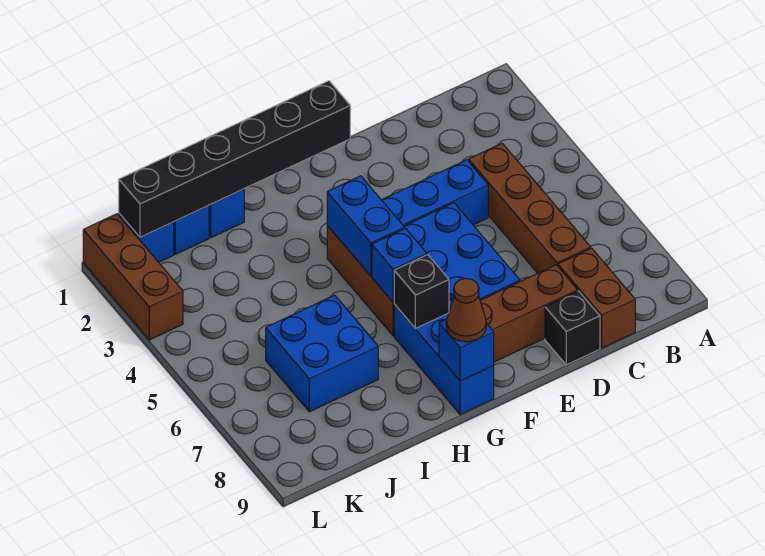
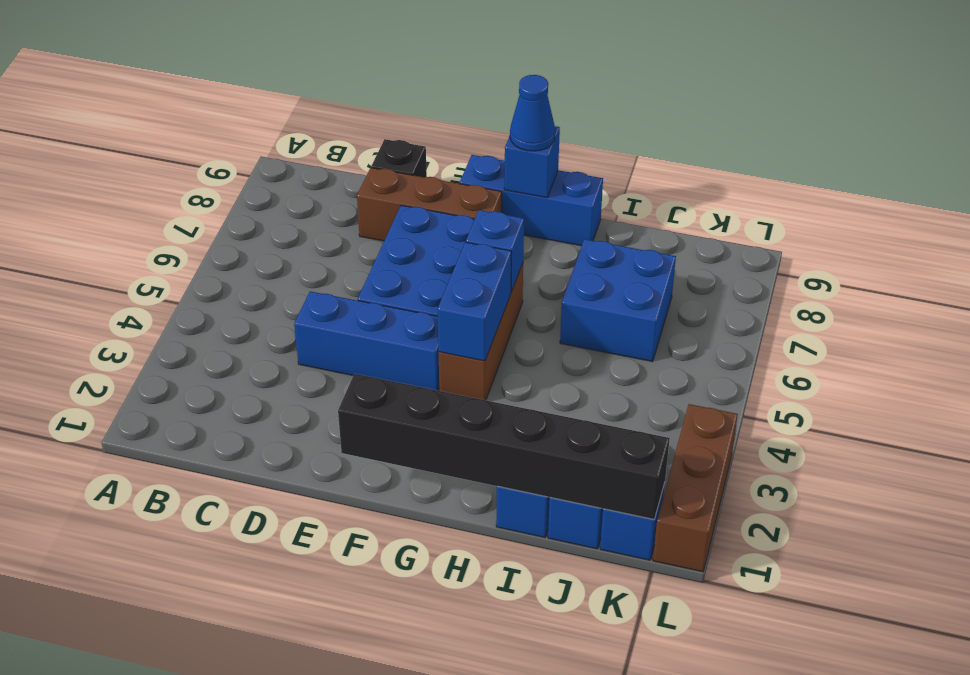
brown 1x4 brick [469,143,591,273] -> none
brown 1x2 brick [558,248,635,348] -> none
blue 1x3 brick [394,304,494,415] -> blue 1x3 brick turned to [460,155,603,246]
black 1x1 brick [394,255,449,328] -> none
brown 1x1 cone [446,279,486,342] -> blue 1x1 cone [510,75,555,151]

